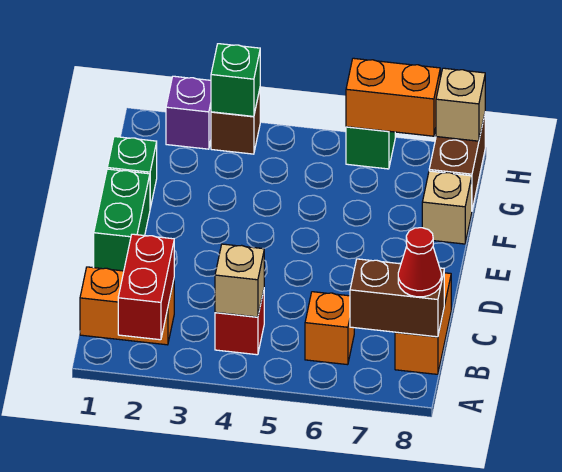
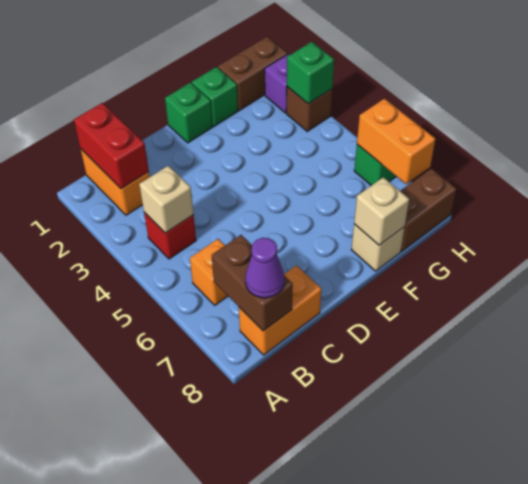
red 1x2 brick [118,234,174,340] -> red 1x2 brick turned to [74,103,149,189]
red 1x1 cone [398,228,441,297] -> purple 1x1 cone [245,238,285,298]
green 1x2 brick [94,169,150,271] -> green 1x1 brick [165,83,212,143]
none -> brown 1x2 brick [218,37,288,110]
tan 1x1 brick [436,68,485,141] -> tan 1x1 brick moved to [354,177,409,245]

